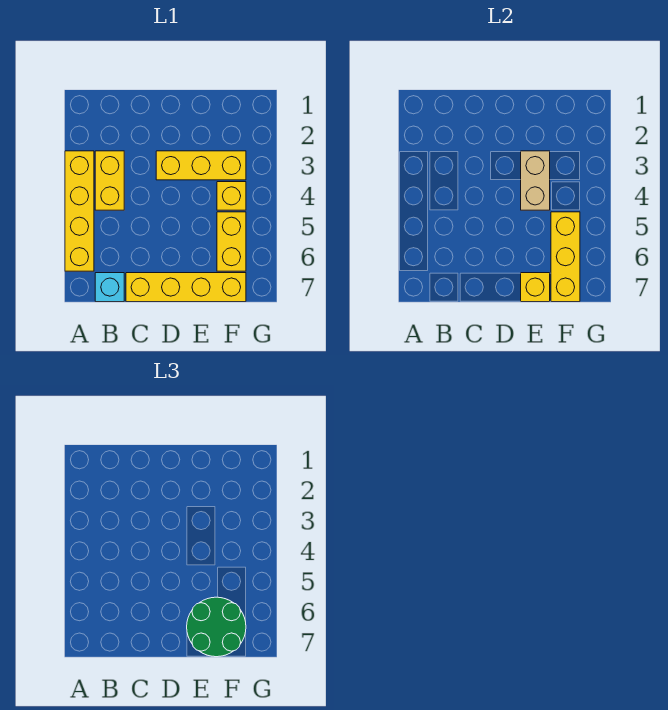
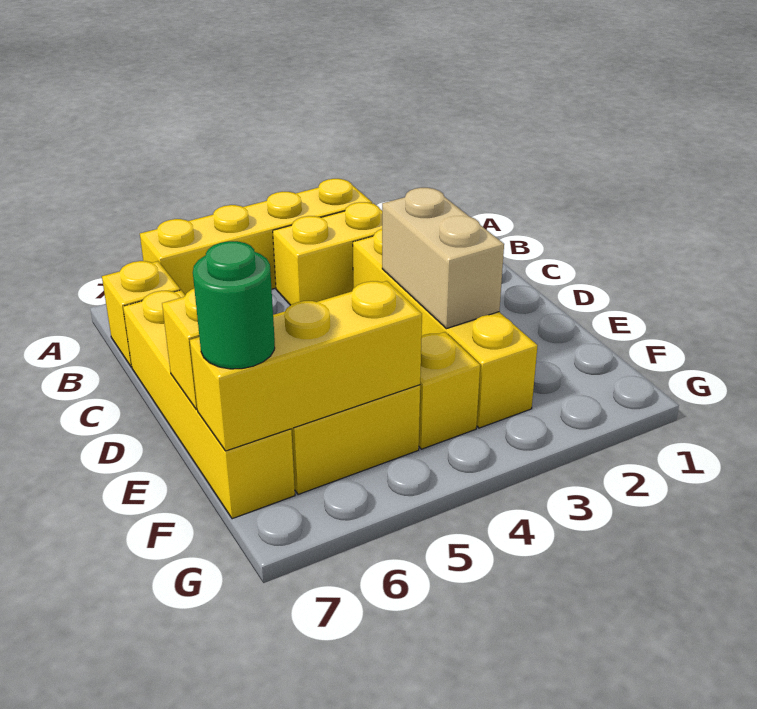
cyan 1x1 brick [95,273,124,302] -> yellow 1x1 brick [102,261,180,367]
yellow 1x3 brick [156,151,246,180] -> yellow 1x4 brick [353,229,538,428]
tan 1x2 brick [521,151,550,210] -> tan 1x2 brick turned to [382,188,504,329]
green 2x2 round brick [187,597,246,657] -> green 1x1 round brick [193,241,275,369]

